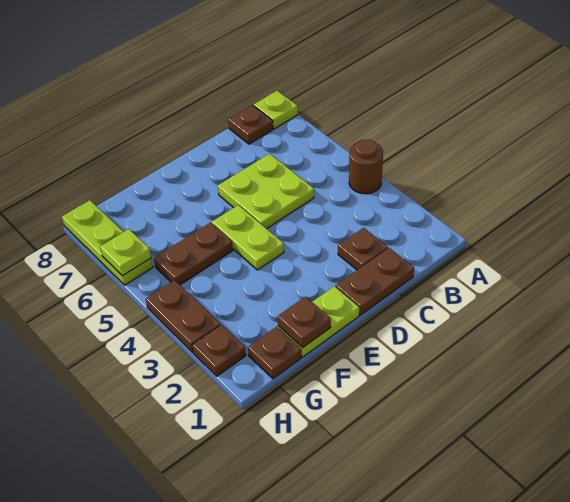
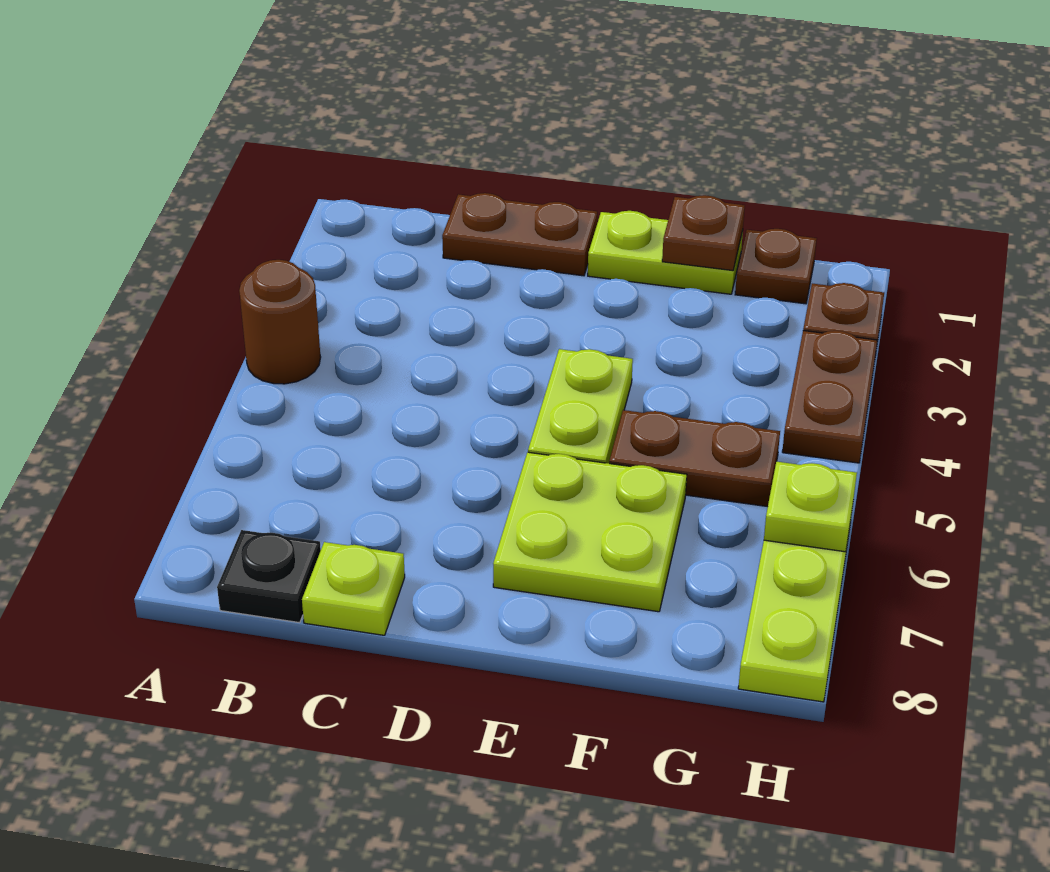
lime 1x1 plate [254,91,298,129] -> lime 1x1 plate moved to [302,542,405,635]
brown 1x1 plate [228,105,273,144] -> black 1x1 plate [217,530,321,623]
brown 1x1 plate [338,228,388,270] -> none
lime 2x2 plate [218,154,314,229] -> lime 2x2 plate moved to [493,452,687,612]

